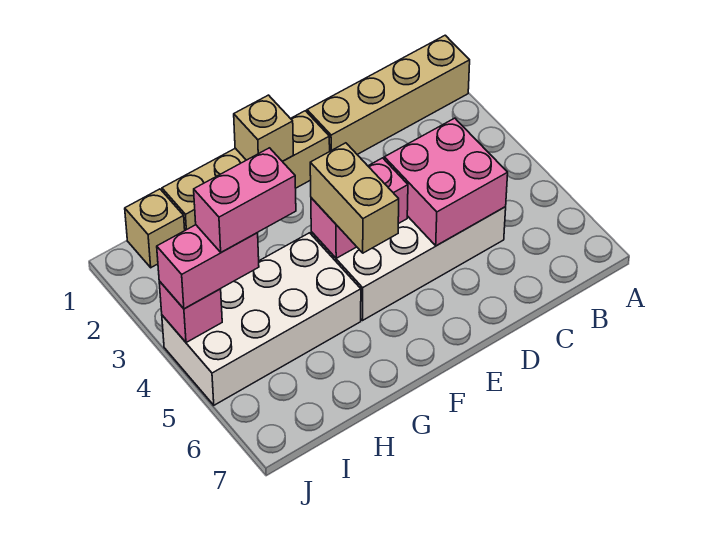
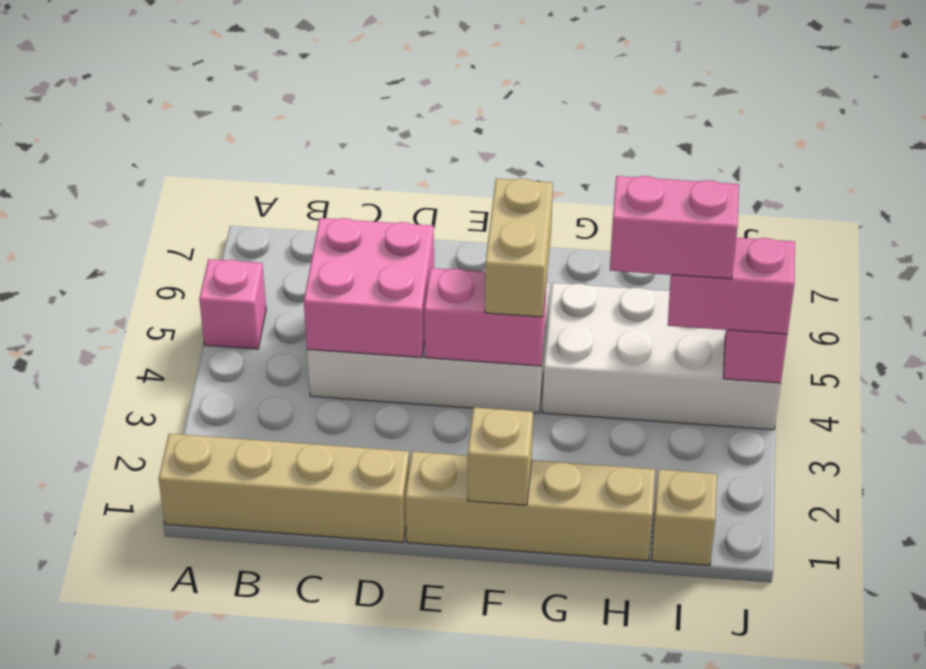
none -> pink 1x1 brick [199,259,266,349]

